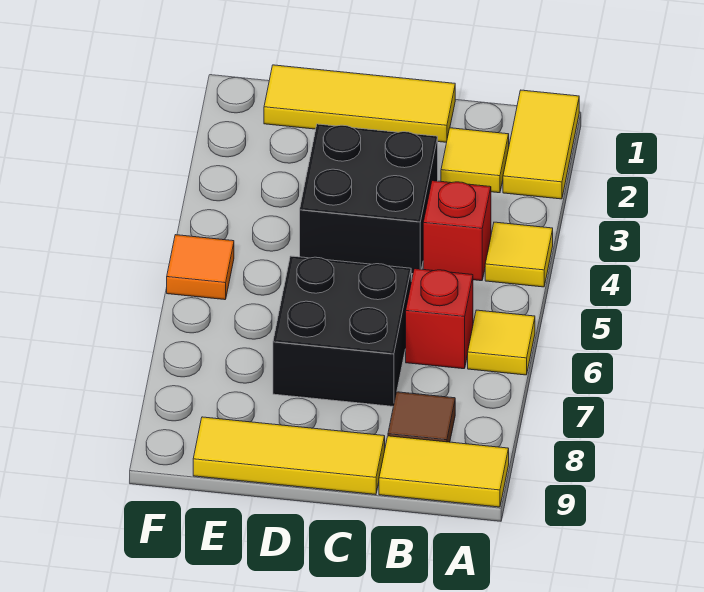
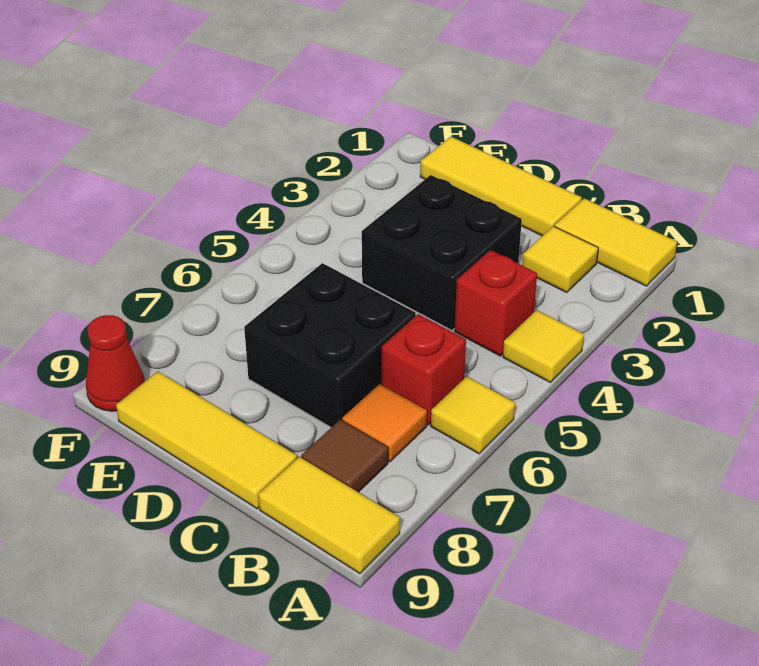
yellow 1x2 tile [503,90,579,199] -> yellow 1x2 tile turned to [555,198,677,286]
orange 1x1 tile [167,235,234,300] -> orange 1x1 tile moved to [342,384,427,462]
none -> red 1x1 cone [86,315,145,411]

